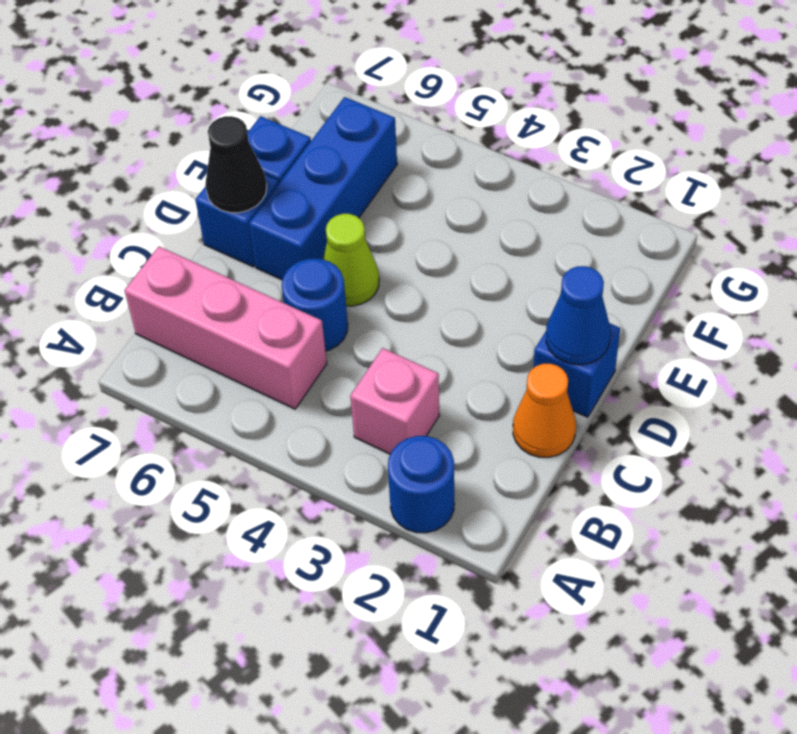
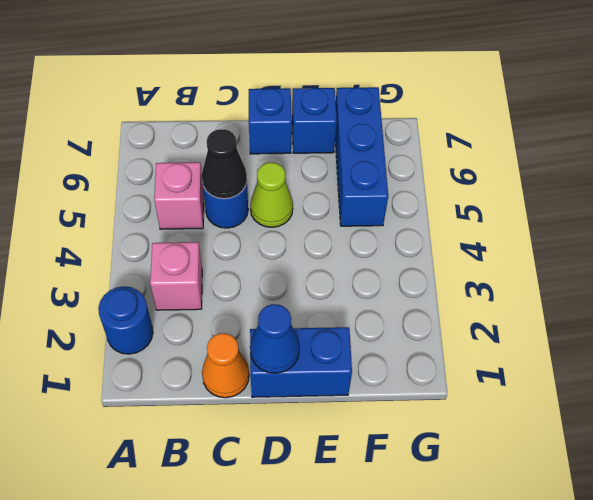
pink 1x3 brick [124,247,327,409] -> pink 1x1 brick [154,162,204,229]
blue 1x1 brick [533,323,620,417] -> blue 1x2 brick [250,327,352,397]
blue 1x3 brick [249,97,397,280] -> blue 1x3 brick turned to [335,87,388,226]
black 1x1 cone [205,116,267,213] -> black 1x1 cone moved to [202,129,247,199]

